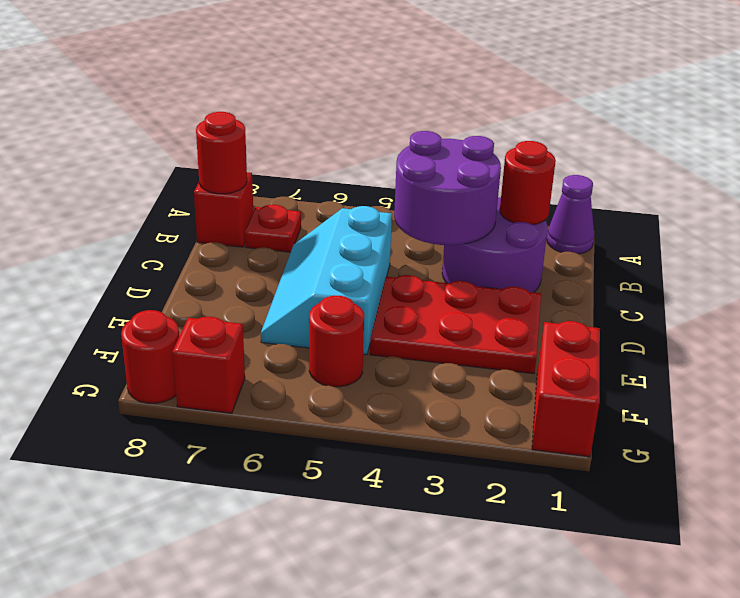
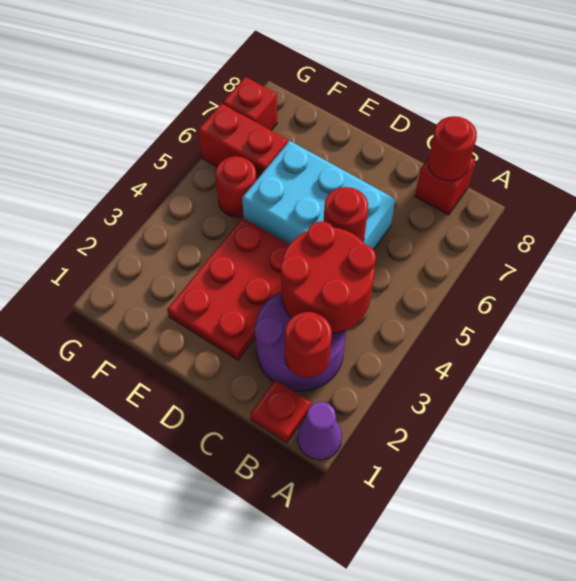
purple 2x2 round brick [394,131,501,245] -> red 2x2 round brick [280,221,376,333]
red 1x1 plate [245,205,301,252] -> red 1x1 plate moved to [250,380,312,443]
cyan 2x3 slope [261,206,392,355] -> cyan 2x3 brick [242,141,395,250]
red 1x2 brick [532,321,600,457] -> red 1x2 brick moved to [198,103,288,180]
red 1x1 round brick [121,310,179,403] -> red 1x1 round brick moved to [324,187,368,241]

